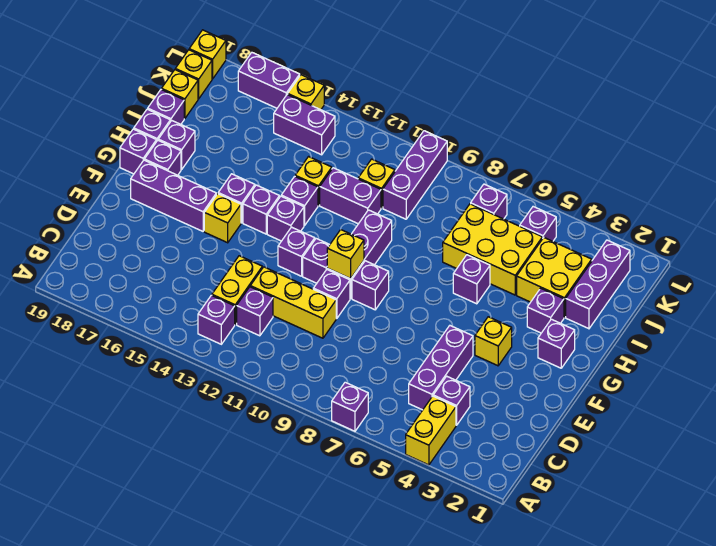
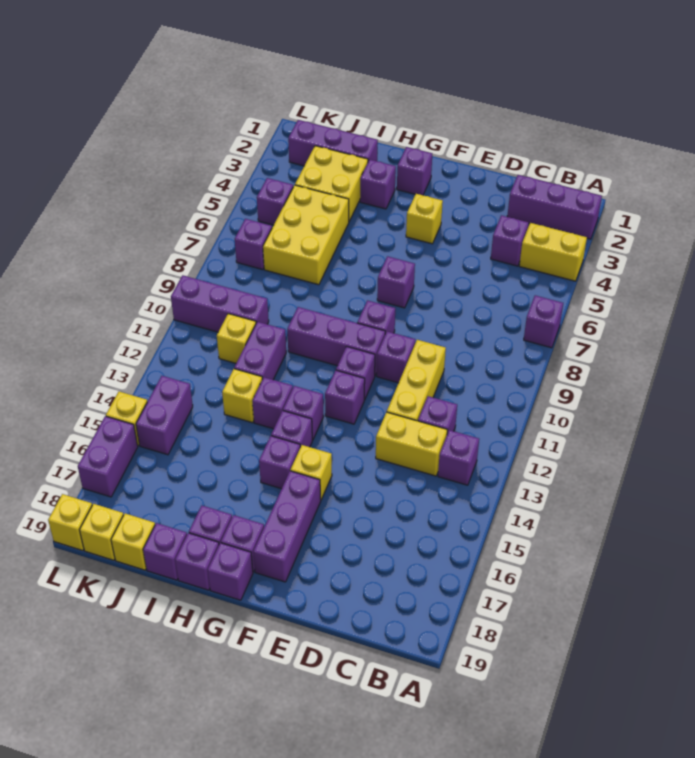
purple 1x3 brick [409,326,473,410] -> purple 1x3 brick moved to [507,175,602,239]
yellow 1x1 brick [327,230,364,279] -> none
purple 1x1 brick [453,255,490,304] -> purple 1x1 brick moved to [377,256,415,308]

